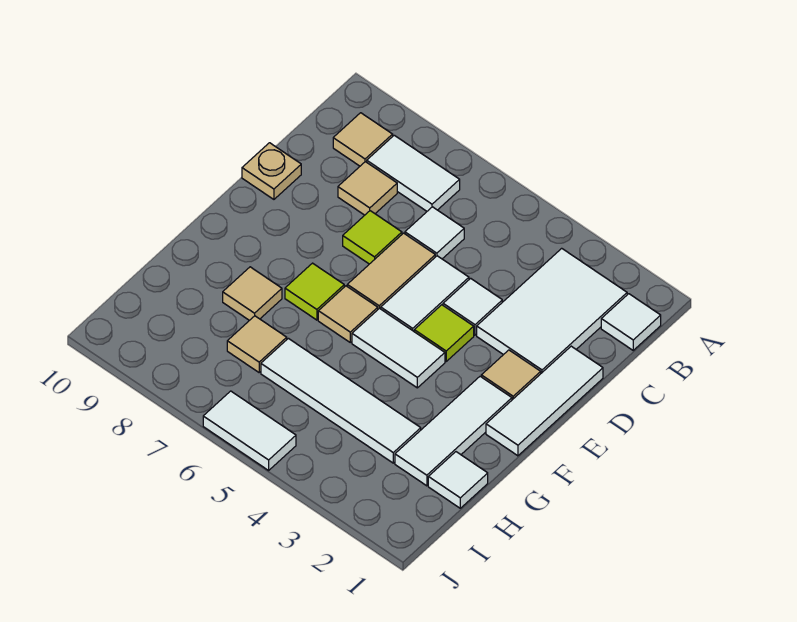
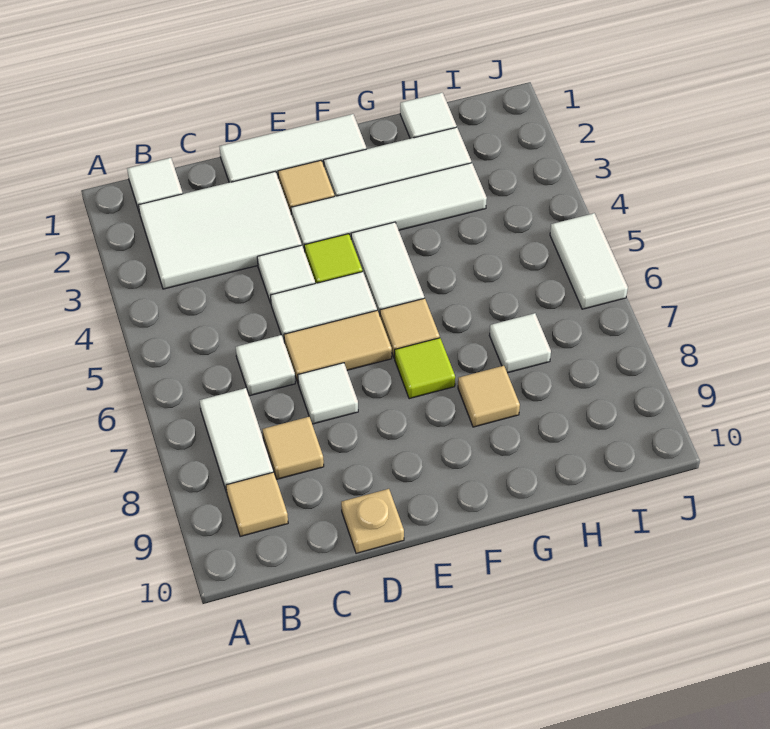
lime 1x1 tile [343,211,402,264] -> white 1x1 tile [298,363,358,424]
white 1x4 tile [261,338,421,463] -> white 1x4 tile turned to [291,163,487,252]
tan 1x1 tile [227,316,287,372] -> white 1x1 tile [489,313,551,373]

